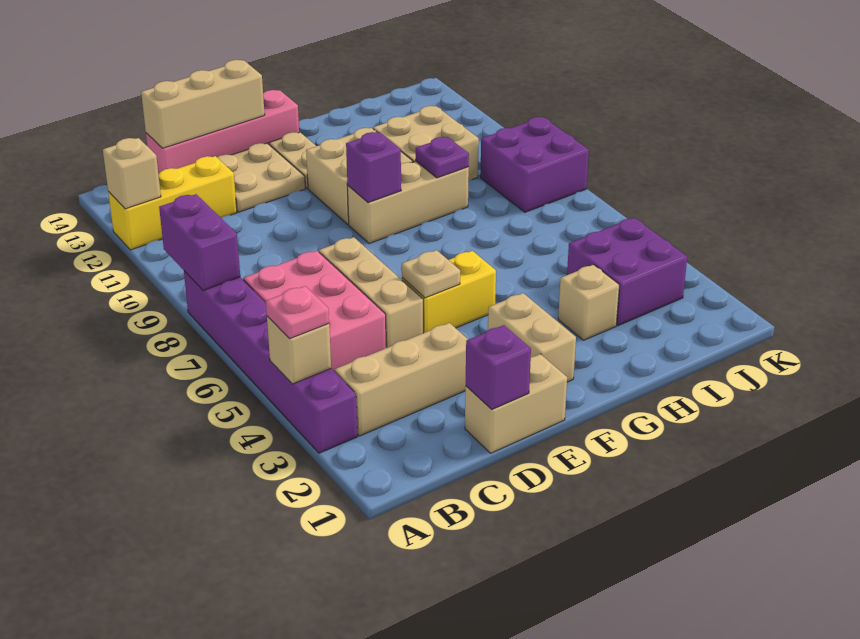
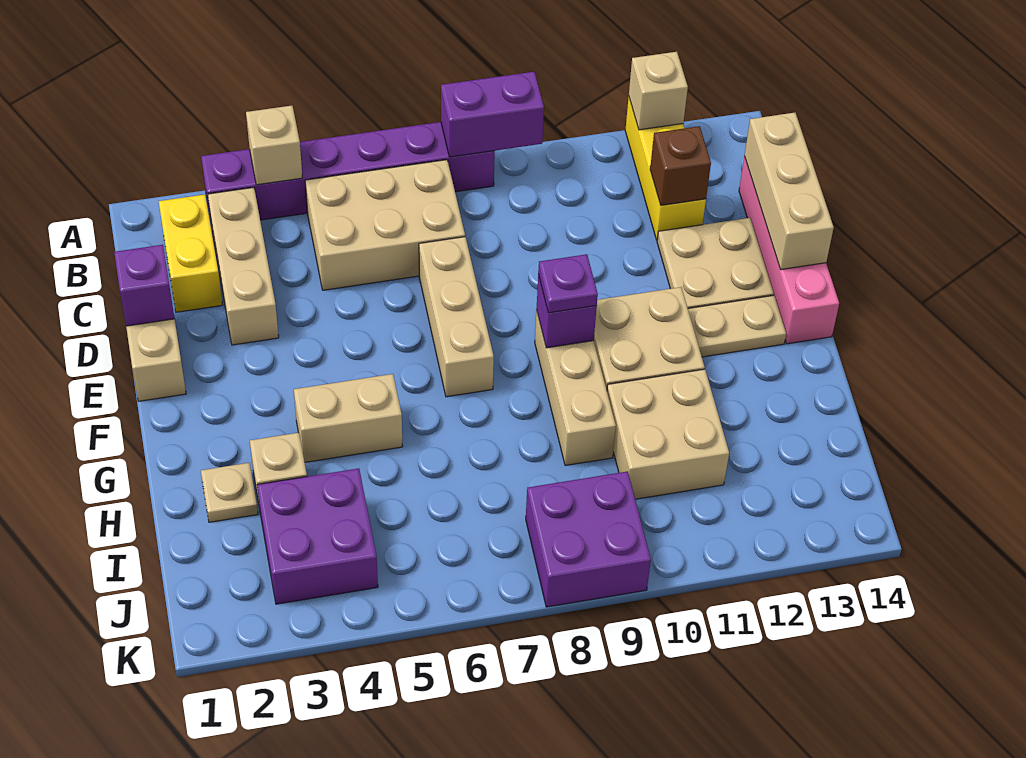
pink 1x1 plate [266,286,329,339] -> none
pink 2x3 brick [243,251,386,371] -> tan 2x3 brick [305,160,465,290]
none -> brown 1x1 brick [650,126,711,205]
tan 1x3 brick [319,237,423,348] -> tan 1x3 brick turned to [419,237,494,397]
yellow 1x2 brick [402,251,496,333] -> yellow 1x2 brick moved to [159,195,222,312]
tan 1x1 plate [402,250,460,298] -> tan 1x1 plate moved to [201,463,258,522]
tan 1x2 brick [488,293,576,382] -> tan 1x2 brick moved to [294,374,403,462]
purple 1x1 plate [416,137,469,178] -> purple 1x1 plate moved to [538,254,598,313]

